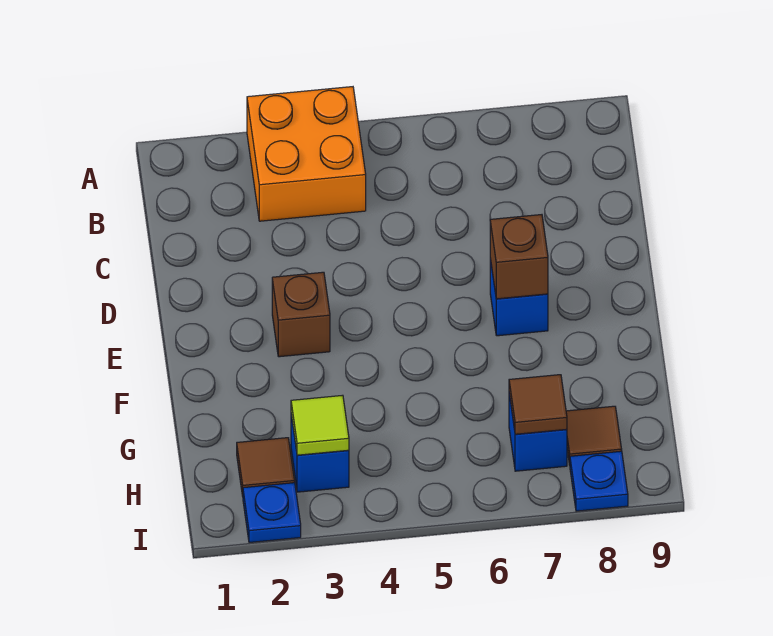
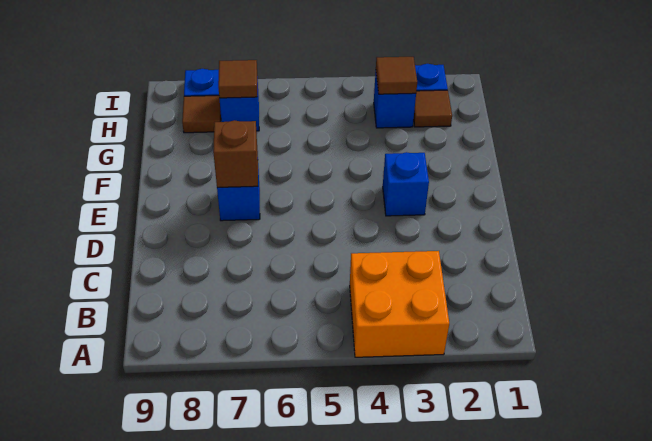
brown 1x1 brick [272,272,330,357] -> blue 1x1 brick [383,152,429,216]
lime 1x1 tile [291,395,349,455] -> brown 1x1 tile [376,57,417,94]

